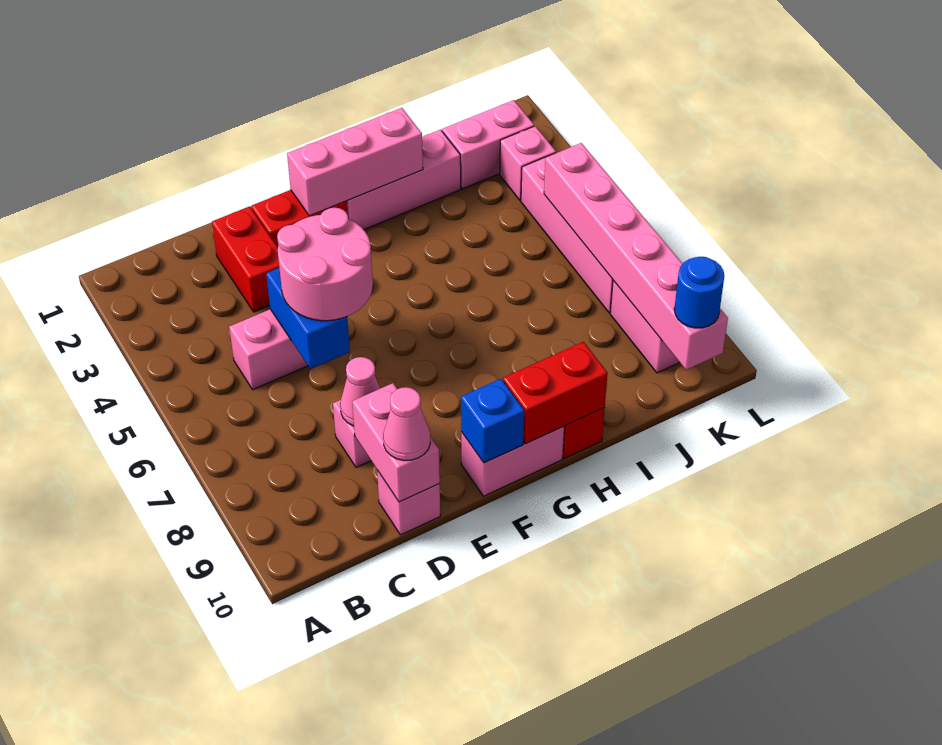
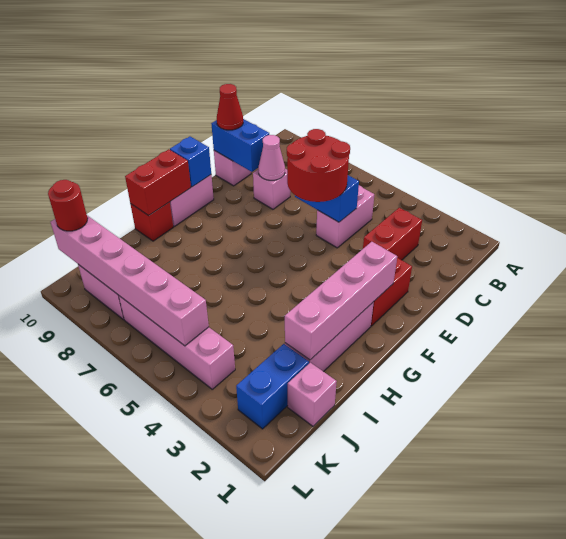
red 1x2 brick [212,206,279,312] -> red 1x2 brick turned to [363,208,422,260]
pink 2x2 round brick [277,208,373,321] -> red 2x2 round brick [287,129,350,202]
pink 1x2 brick [352,383,440,502] -> blue 1x2 brick [211,119,269,172]
pink 1x1 cone [383,387,430,461] -> red 1x1 cone [217,84,243,130]
pink 1x3 brick [287,108,423,216] -> pink 1x4 brick [285,242,397,360]
pink 1x2 brick [442,100,534,189] -> blue 1x2 brick [236,344,309,429]
pink 1x1 brick [500,126,556,200] -> pink 1x1 brick moved to [288,363,337,426]
blue 1x1 round brick [674,257,724,328] -> red 1x1 round brick [48,180,88,231]

